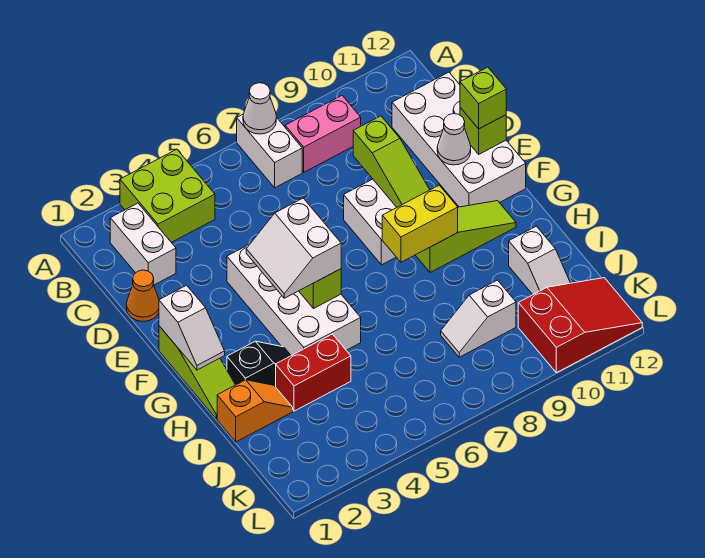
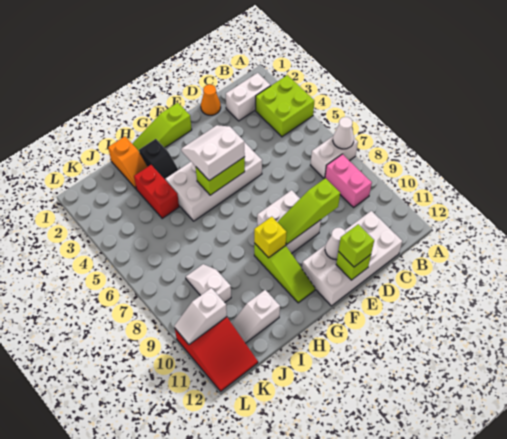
white 1x2 slope [159,285,225,370] -> white 1x2 slope moved to [174,288,227,344]
yellow 1x2 brick [382,185,458,262] -> yellow 1x1 brick [254,217,287,258]

